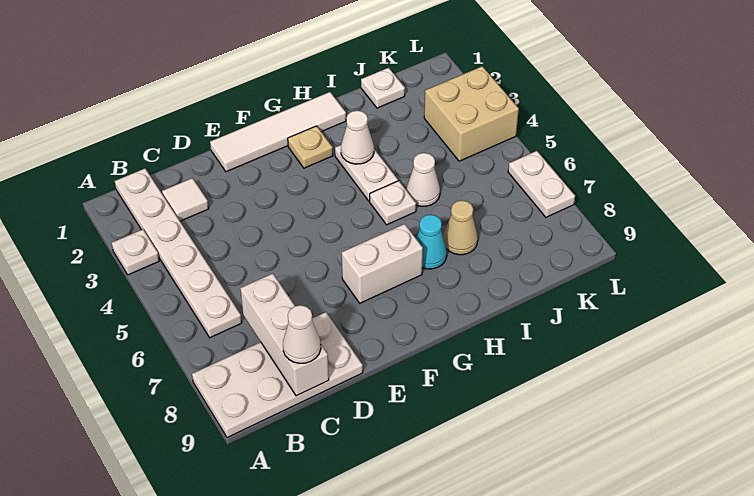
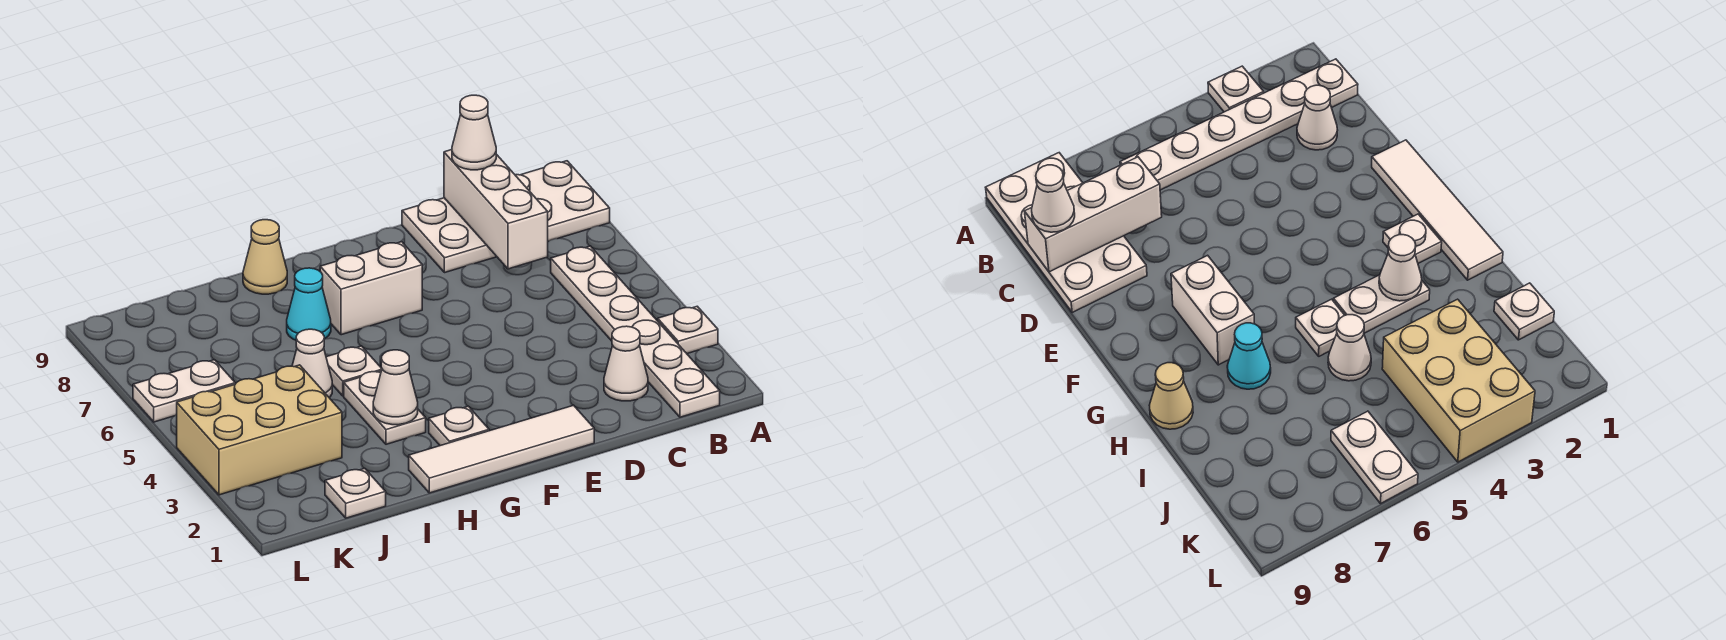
white 1x1 tile [162,178,208,221] -> white 1x1 cone [604,326,648,401]
tan 1x1 plate [288,126,333,168] -> white 1x1 plate [429,406,489,446]
tan 1x1 cone [443,200,478,255] -> tan 1x1 cone moved to [243,220,287,294]
tan 2x2 brick [424,66,519,161] -> tan 2x3 brick [177,365,342,495]
white 1x2 plate [508,151,575,217] -> white 1x2 plate turned to [133,360,235,422]

